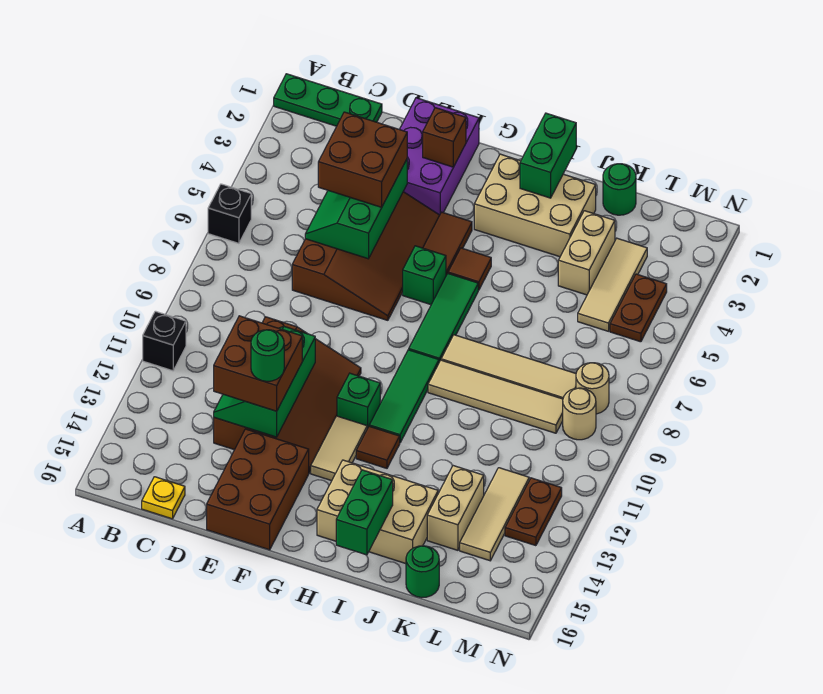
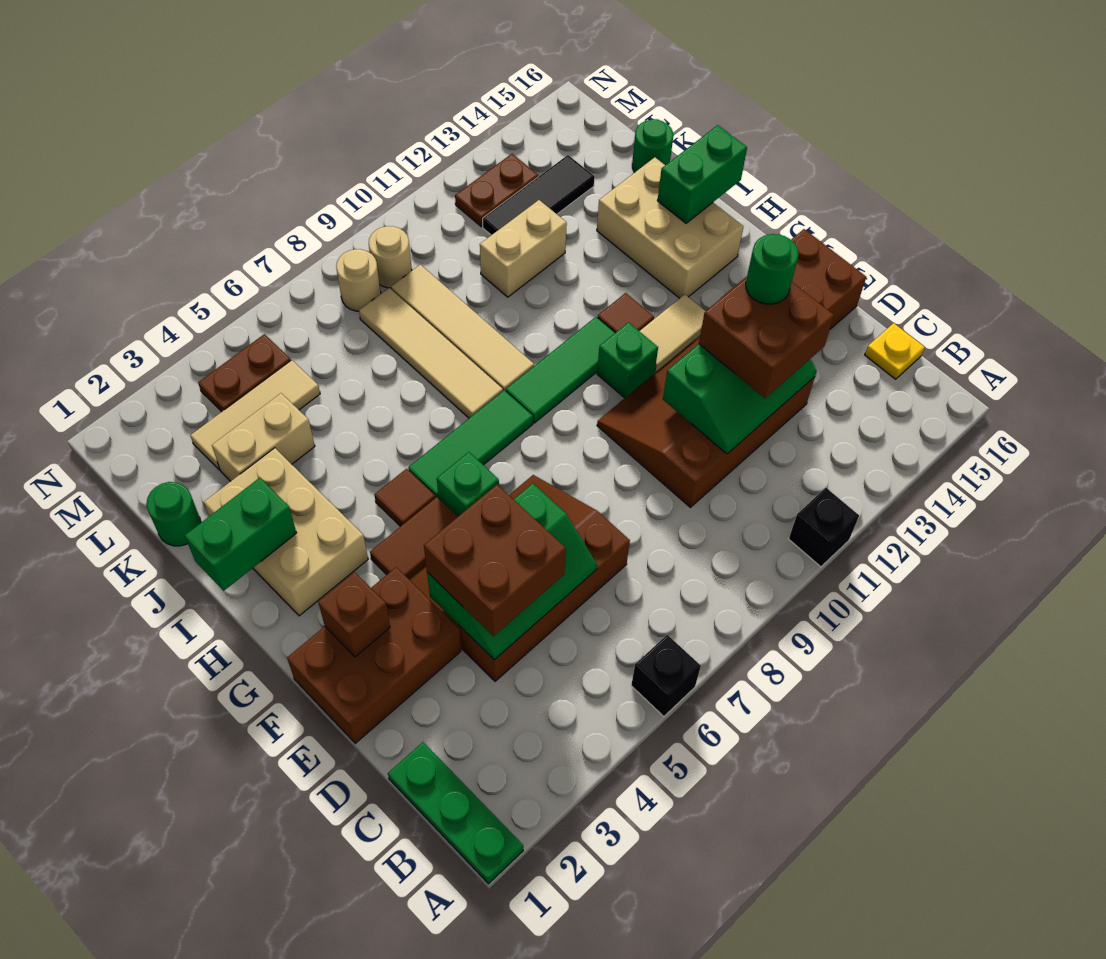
purple 2x3 brick [400,98,479,215] -> brown 2x3 brick [287,567,461,743]
tan 1x2 brick [427,466,484,550] -> tan 1x2 brick moved to [480,200,567,297]
tan 1x3 tile [460,468,529,561] -> black 1x3 tile [483,155,595,235]

